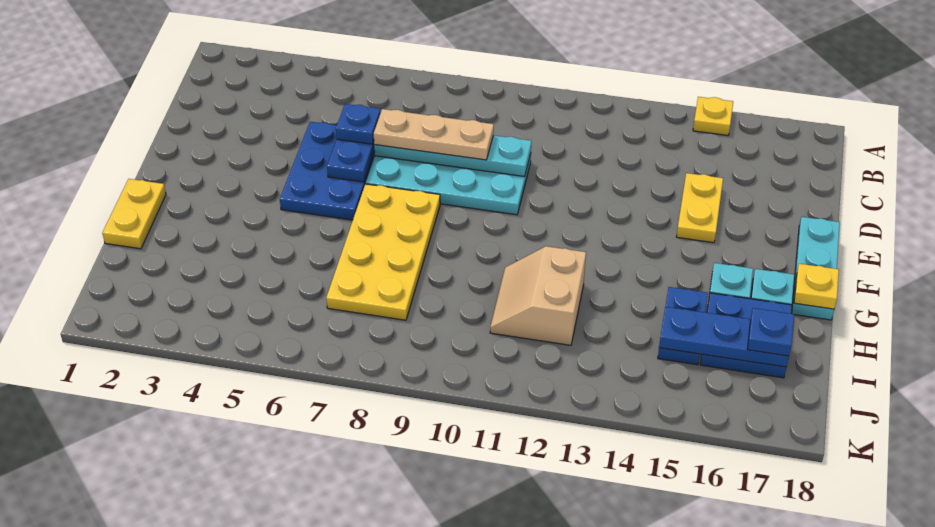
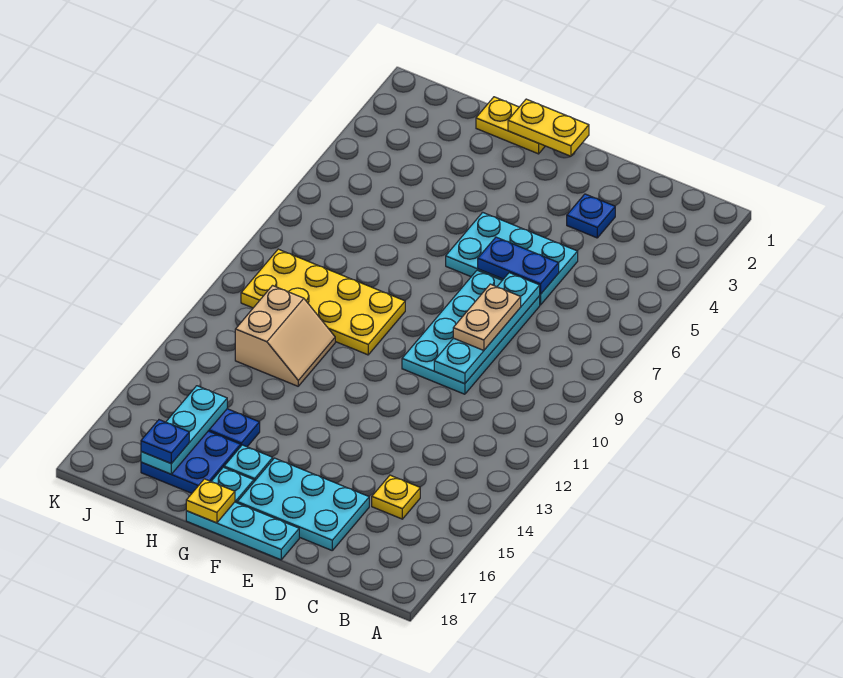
yellow 1x1 plate [693,97,733,136] -> yellow 1x1 plate moved to [372,475,420,519]
blue 2x3 plate [280,122,375,220] -> cyan 2x3 plate [446,212,578,305]
blue 1x1 plate [336,104,381,144] -> blue 1x1 plate moved to [567,194,615,238]
tan 1x3 plate [374,109,494,160] -> tan 1x2 plate [453,284,521,350]
yellow 1x2 plate [676,173,723,243] -> yellow 1x2 plate moved to [508,99,589,156]
none -> cyan 2x3 plate [237,458,369,550]
yellow 2x4 plate [326,184,440,320] -> yellow 2x4 plate moved to [241,249,405,355]
tan 2x2 slope [490,246,586,345] -> tan 2x2 slope turned to [235,286,335,386]
blue 1x3 plate [659,307,789,367] -> cyan 1x3 plate [141,386,227,474]

